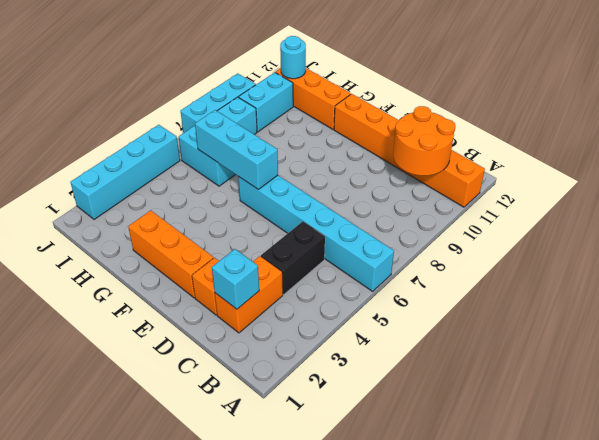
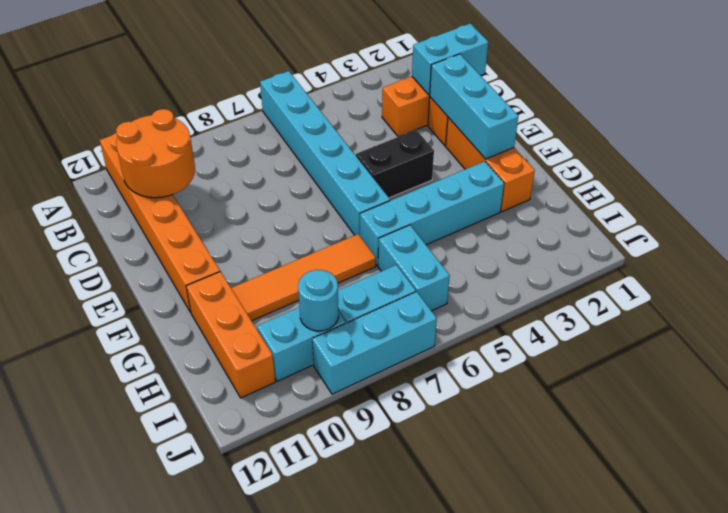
cyan 1x1 brick [212,249,259,309] -> cyan 1x2 brick [412,24,488,95]
black 1x2 brick [261,222,325,295] -> black 1x2 brick moved to [356,130,434,198]
cyan 1x3 brick [195,110,278,189] -> cyan 1x3 brick moved to [430,54,518,159]
none -> orange 1x4 tile [231,234,376,321]
cyan 1x1 round brick [280,36,306,79] -> cyan 1x1 round brick moved to [298,270,339,331]
cyan 1x4 brick [71,125,180,220] -> cyan 1x4 brick moved to [360,161,504,266]

